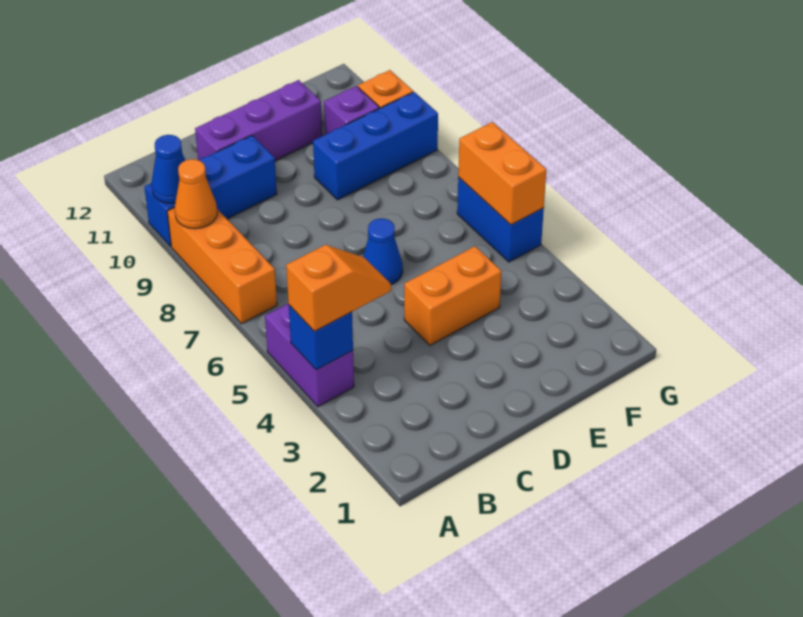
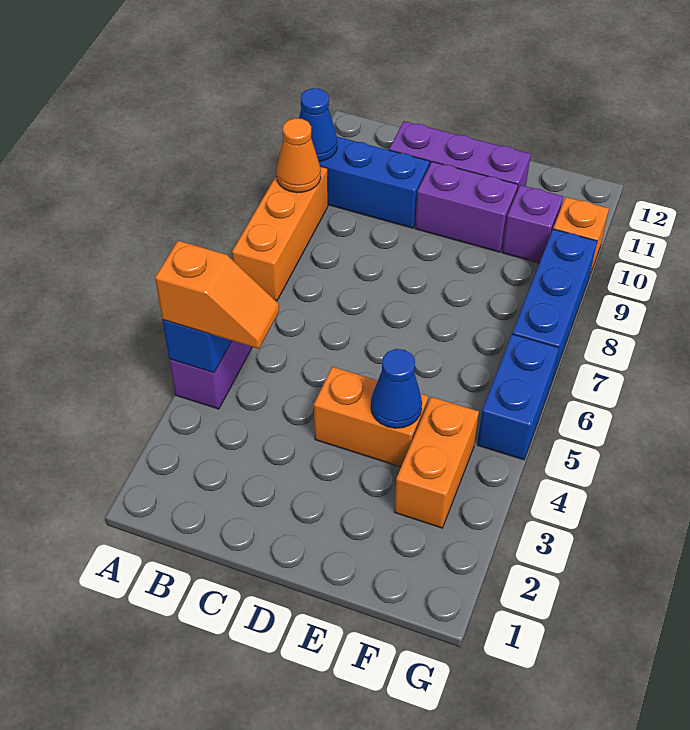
blue 1x1 cone [363,219,403,285] -> blue 1x1 cone moved to [371,349,422,428]
none -> purple 1x2 brick [415,162,518,252]
blue 1x3 brick [313,92,438,200] -> blue 1x3 brick turned to [512,229,597,380]
orange 1x2 brick [458,122,546,225] -> orange 1x2 brick moved to [394,397,479,528]

